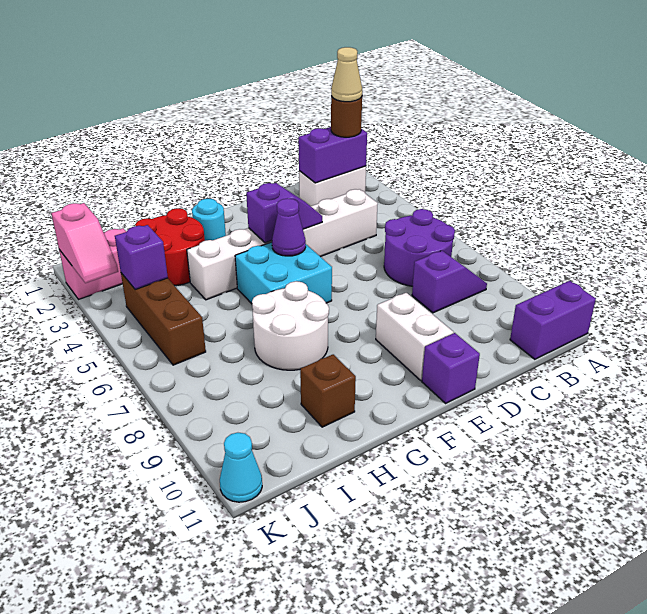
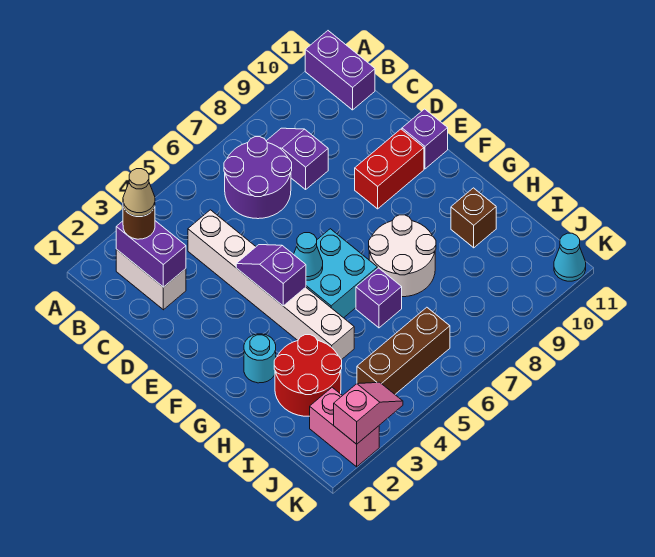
white 1x2 brick [376,293,453,380] -> red 1x2 brick [355,129,424,209]
purple 1x1 cone [272,198,306,256] -> cyan 1x1 cone [294,233,323,280]
purple 1x1 brick [115,225,168,289] -> purple 1x1 brick moved to [356,268,402,328]

